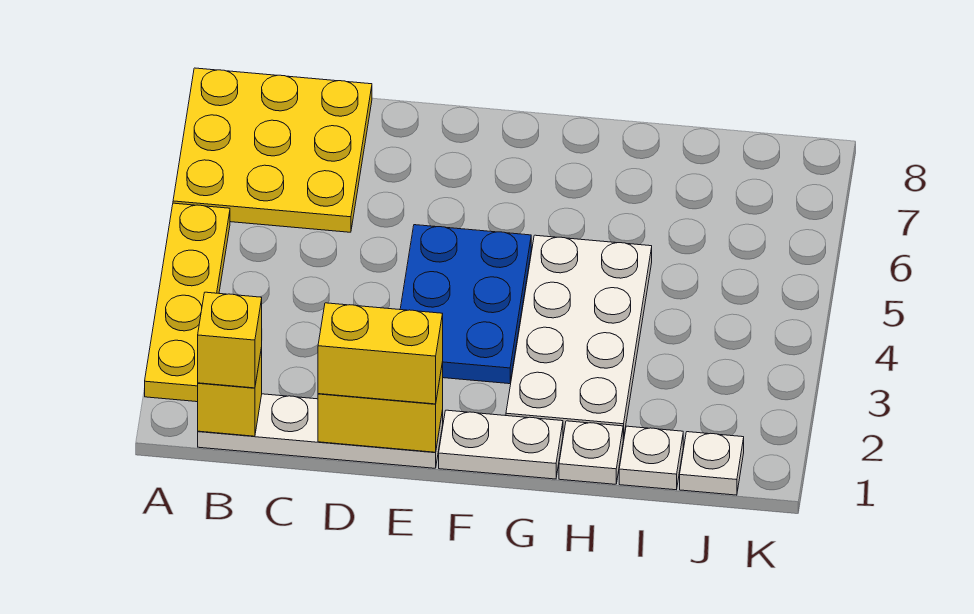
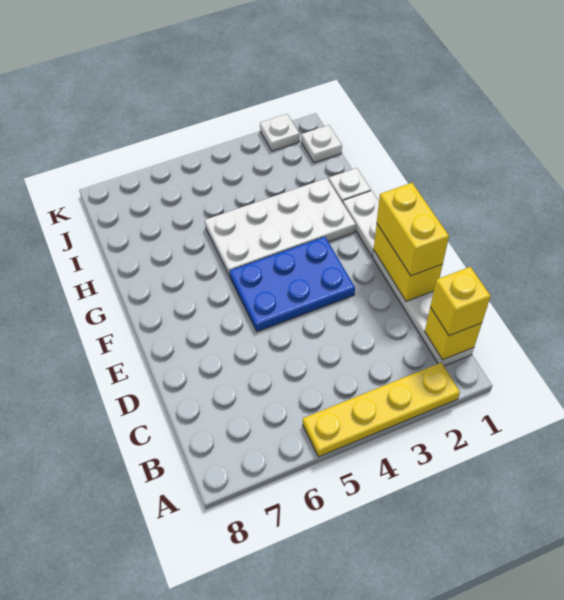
yellow 3x3 plate [173,68,372,232] -> none
white 1x1 plate [619,426,683,490] -> white 1x1 plate moved to [260,114,300,151]

